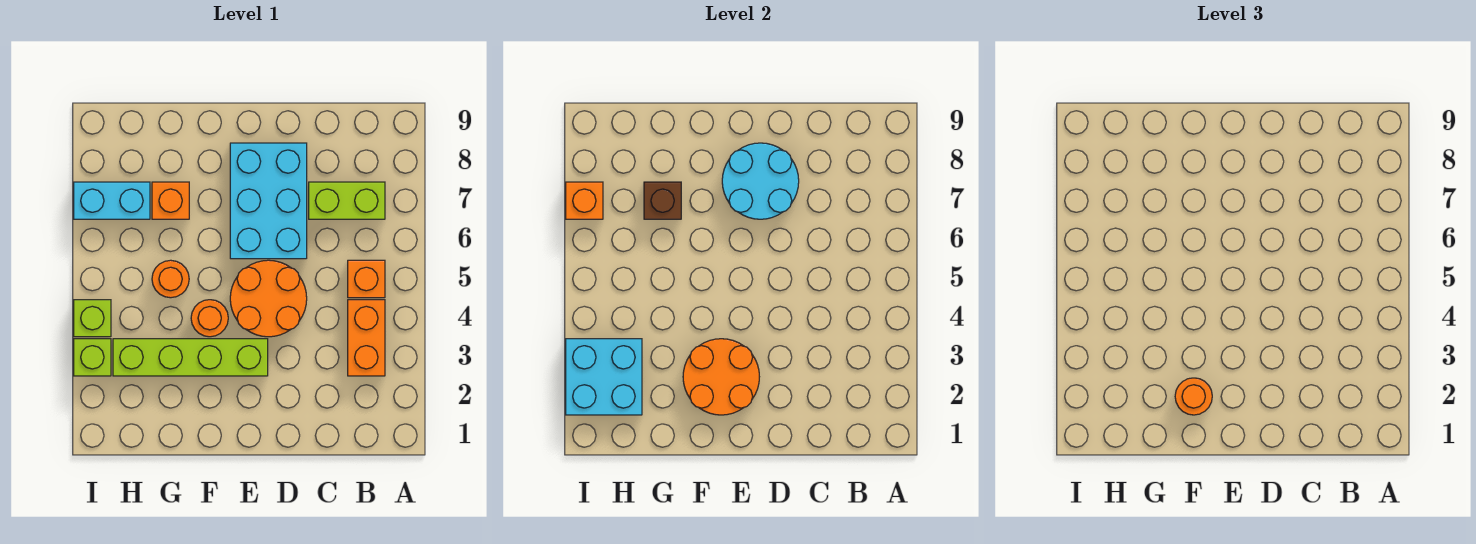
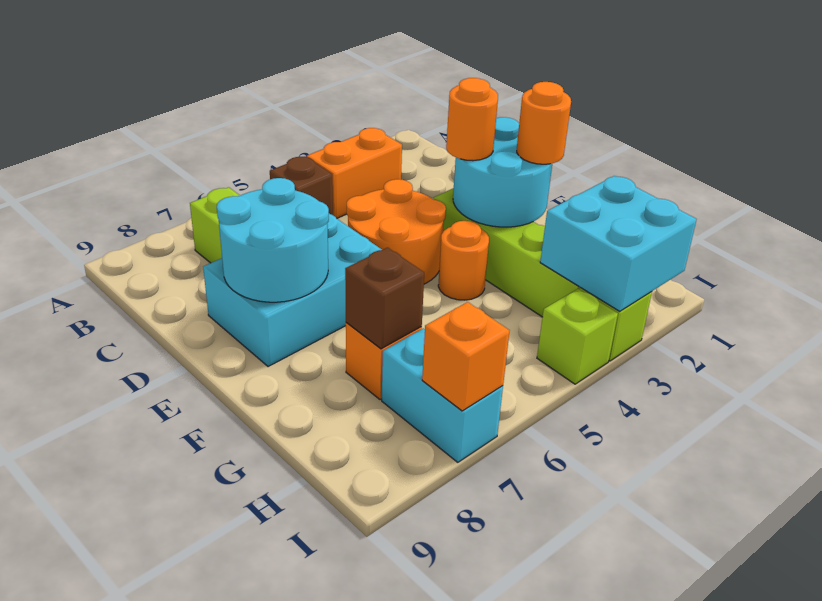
orange 1x1 brick [348,260,385,298] -> brown 1x1 brick [270,157,333,215]
orange 2x2 round brick [683,339,759,415] -> cyan 2x2 round brick [453,117,552,227]
orange 1x1 round brick [152,260,189,298] -> orange 1x1 round brick moved to [446,78,498,161]

